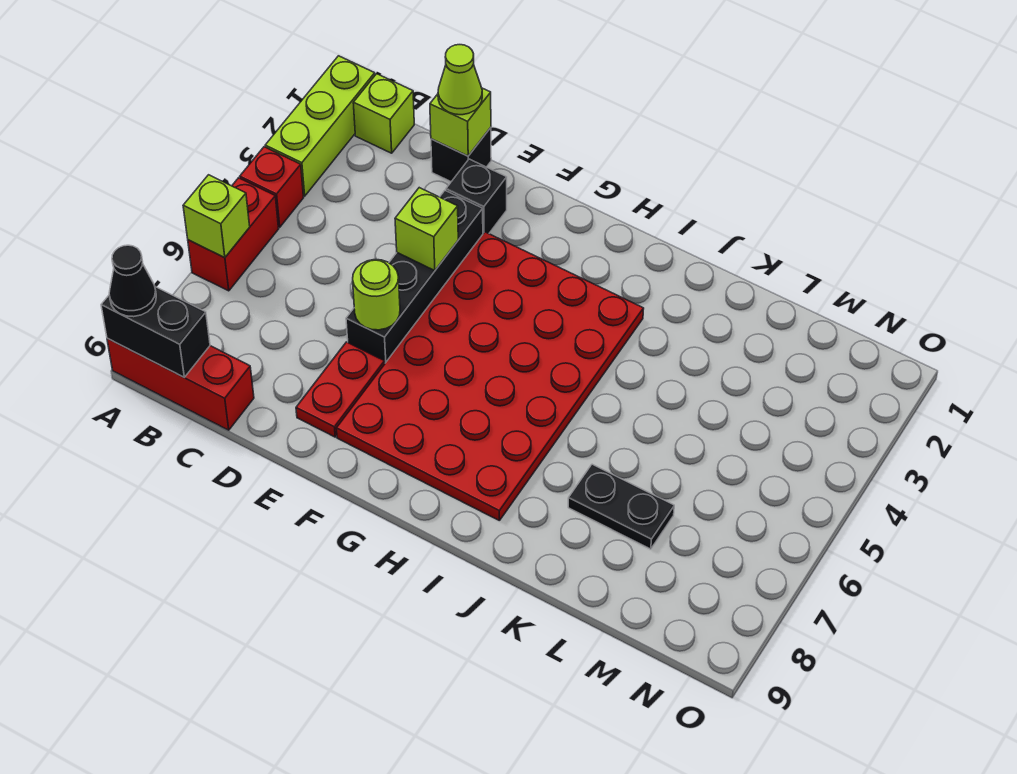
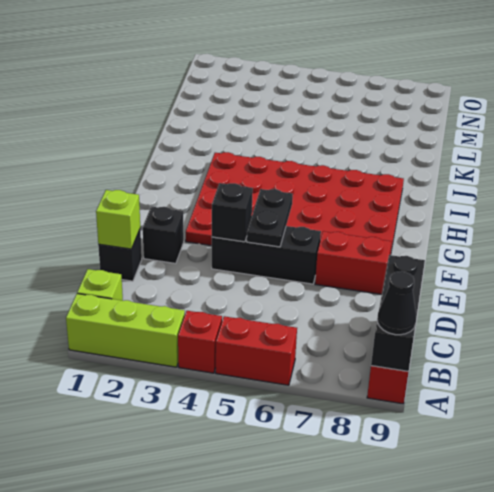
lime 1x1 brick [183,175,250,258] -> none
black 1x2 brick [101,287,210,377] -> black 1x3 brick [371,255,425,371]
lime 1x1 cone [438,45,482,115] -> none
black 1x4 brick [346,191,483,363] -> black 1x3 brick [212,226,321,284]
lime 1x1 brick [395,188,458,271] -> black 1x1 brick [212,183,253,242]
lime 1x1 round brick [353,260,400,330] -> none
red 1x2 plate [296,342,385,437] -> red 1x2 brick [315,231,391,294]
black 1x2 plate [568,464,674,549] -> black 1x2 plate moved to [247,189,293,247]

